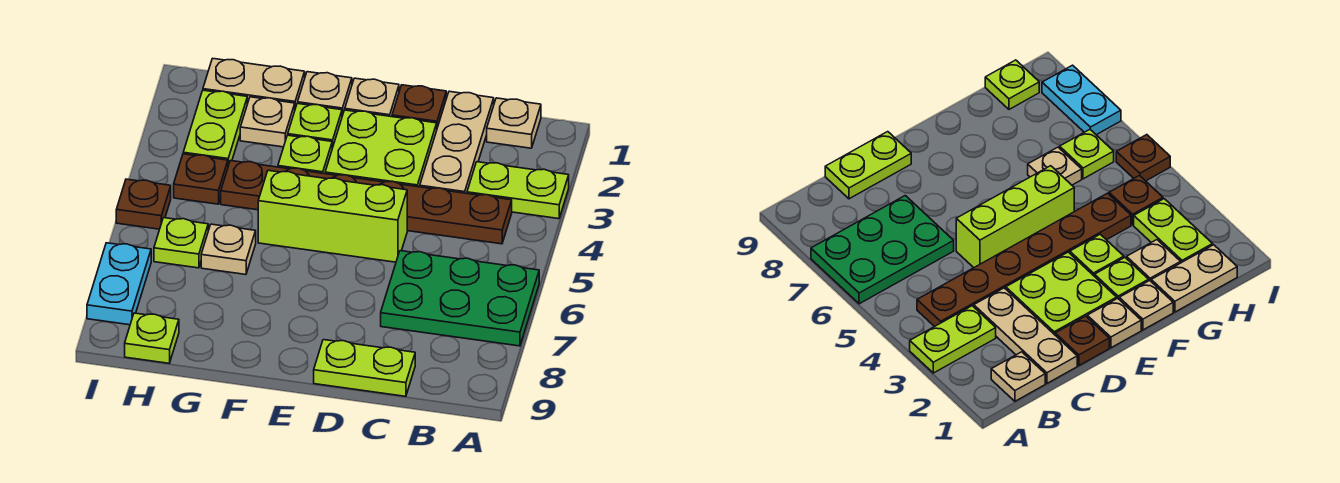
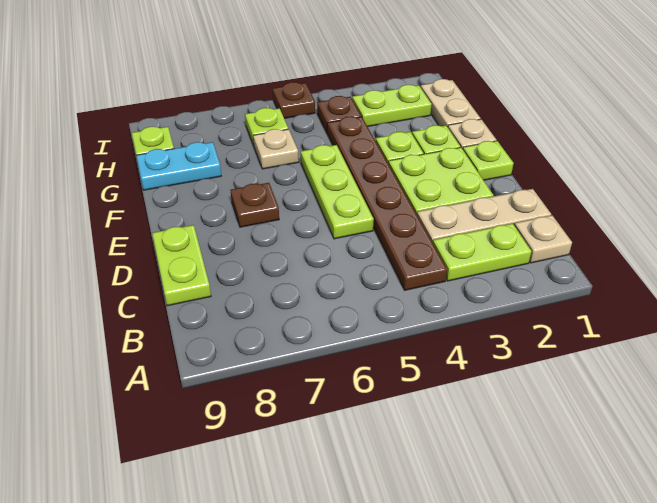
lime 1x2 plate [467,162,569,219] -> lime 1x2 plate turned to [433,223,531,281]
green 2x3 plate [381,251,539,346] -> none
brown 1x1 plate [392,85,446,128] -> brown 1x1 plate moved to [231,183,279,227]
lime 1x3 brick [258,170,407,262] -> lime 1x3 plate [301,145,374,239]
tan 1x1 plate [345,78,399,117] -> lime 1x1 plate [463,141,514,180]
tan 1x1 plate [240,97,295,147] -> none
cyan 1x2 plate [87,243,151,325] -> cyan 1x2 plate moved to [136,142,221,190]

